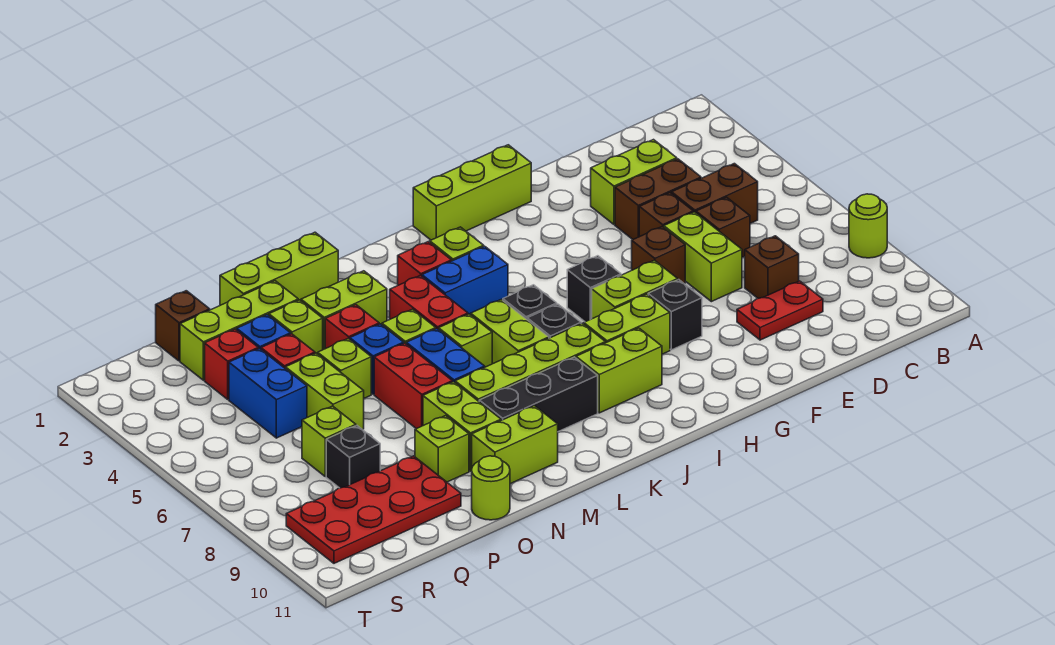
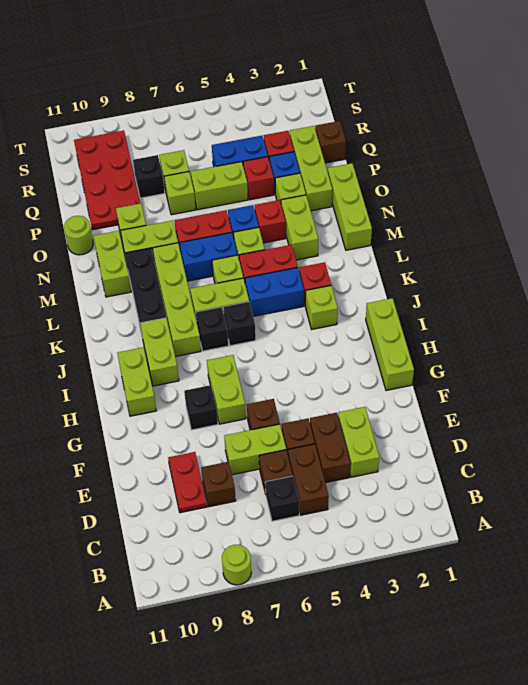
black 1x1 brick [567,256,621,322] -> black 1x1 brick moved to [265,476,299,521]
lime 1x2 brick [584,294,670,354] -> lime 1x2 brick moved to [117,347,156,416]
blue 1x2 brick [422,246,508,315] -> blue 1x2 brick turned to [245,268,304,316]
lime 1x1 brick [318,339,371,398] -> lime 1x1 brick moved to [164,172,196,215]

